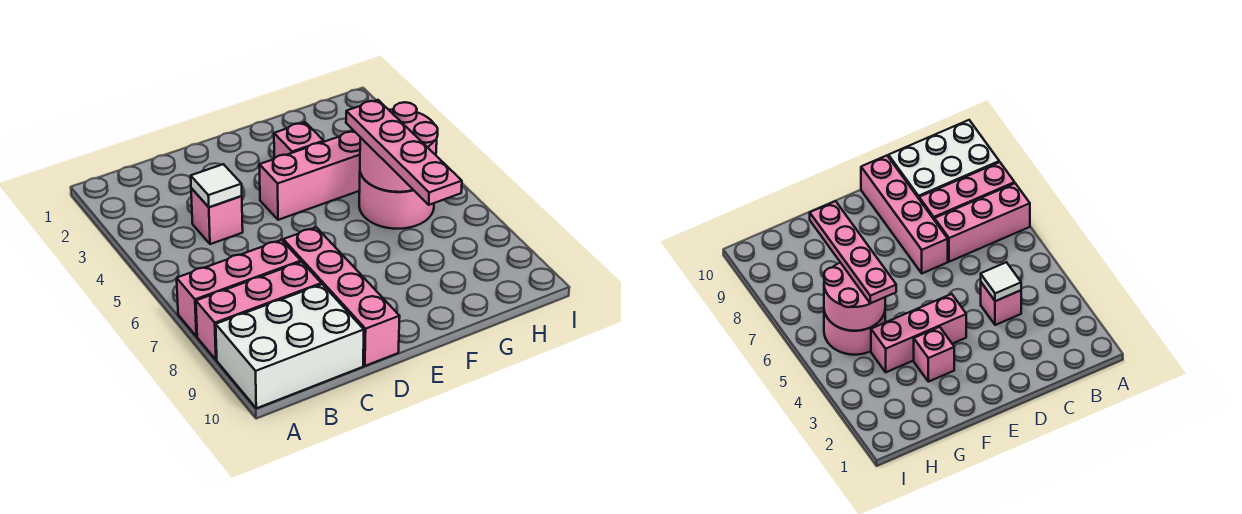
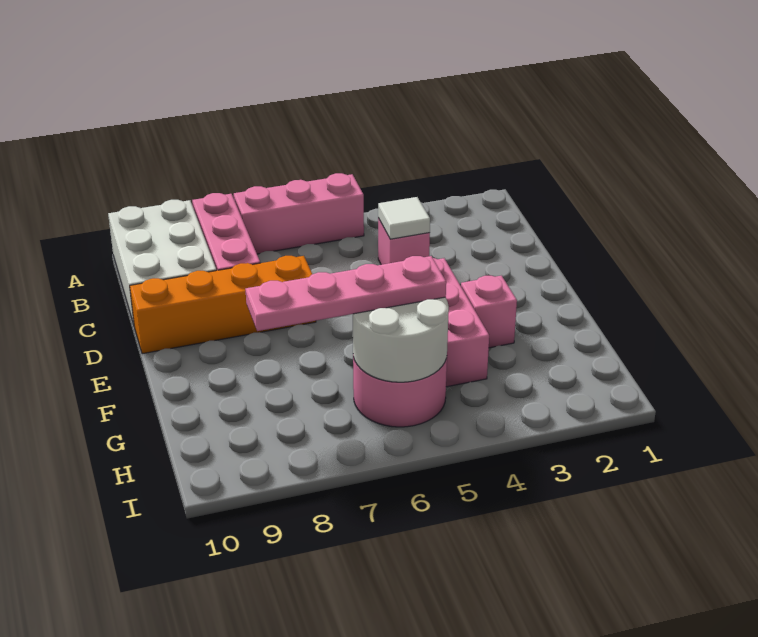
pink 1x3 brick [177,240,301,336] -> pink 1x3 brick turned to [234,173,364,254]
pink 1x4 brick [283,227,400,366] -> orange 1x4 brick [130,256,316,354]
pink 2x2 round brick [360,102,438,192] -> white 2x2 round brick [353,297,449,382]

